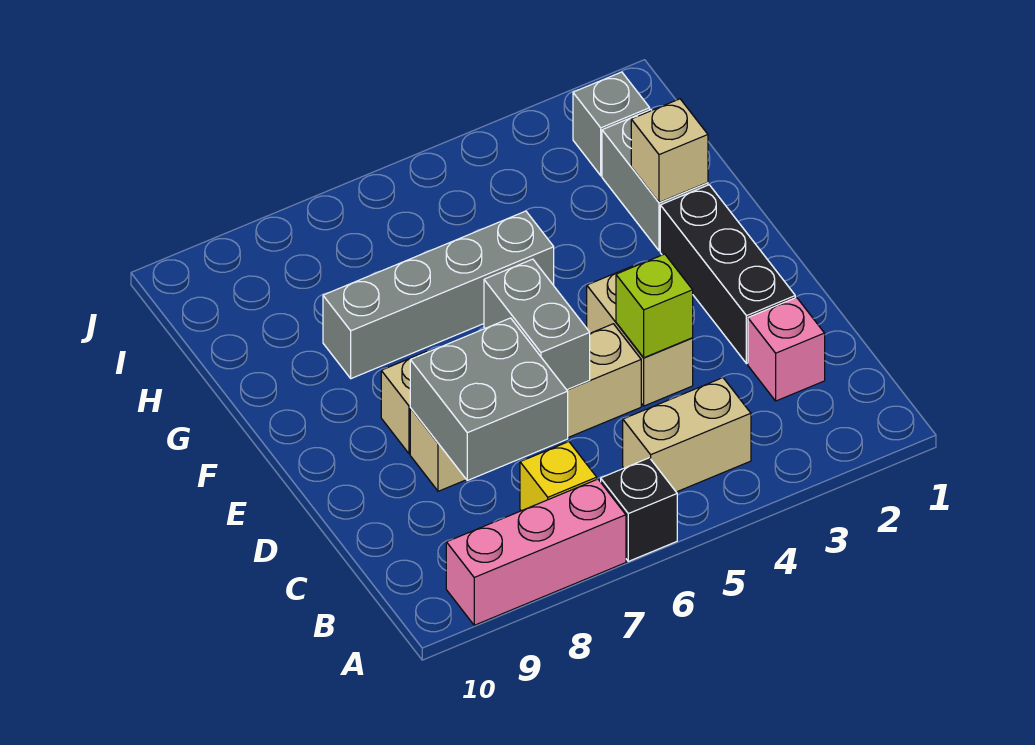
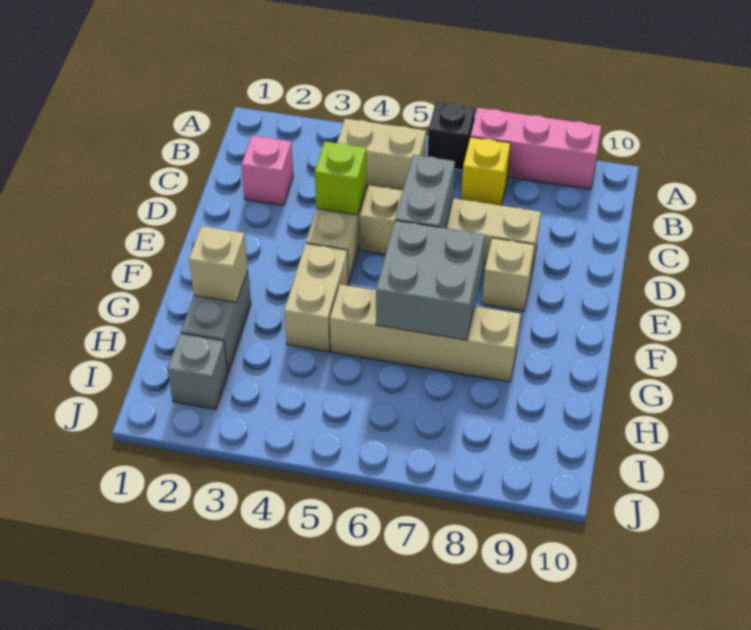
grey 2x2 brick [410,318,568,480] -> grey 2x2 brick moved to [376,221,485,340]
black 1x3 brick [660,185,795,364] -> none
none -> tan 1x2 brick [284,243,348,352]
grey 1x4 brick [323,211,554,379] -> tan 1x4 brick [330,285,521,382]

